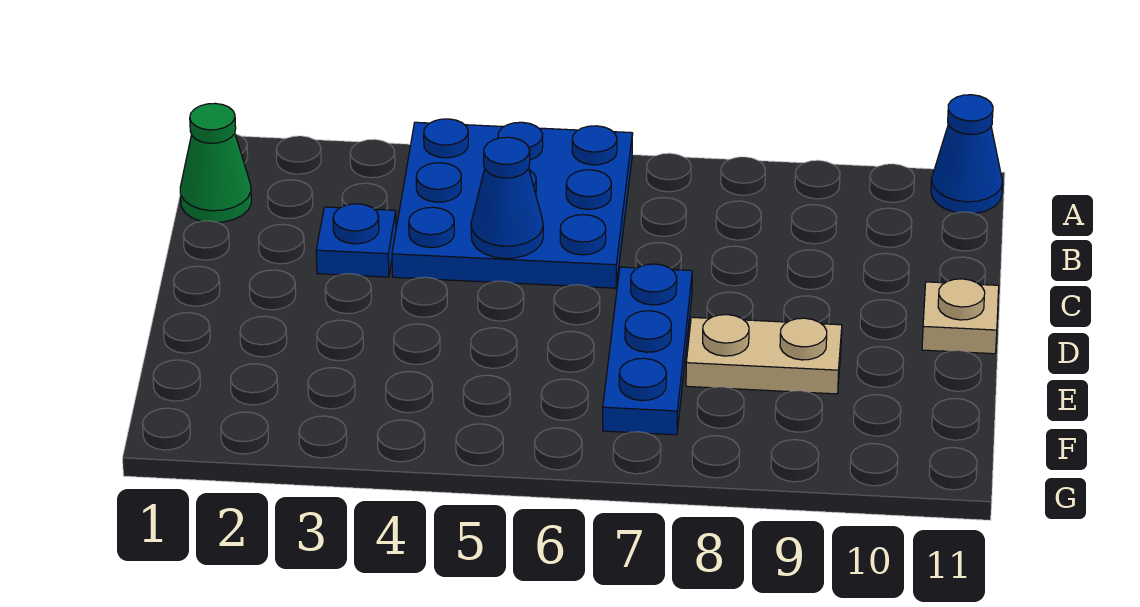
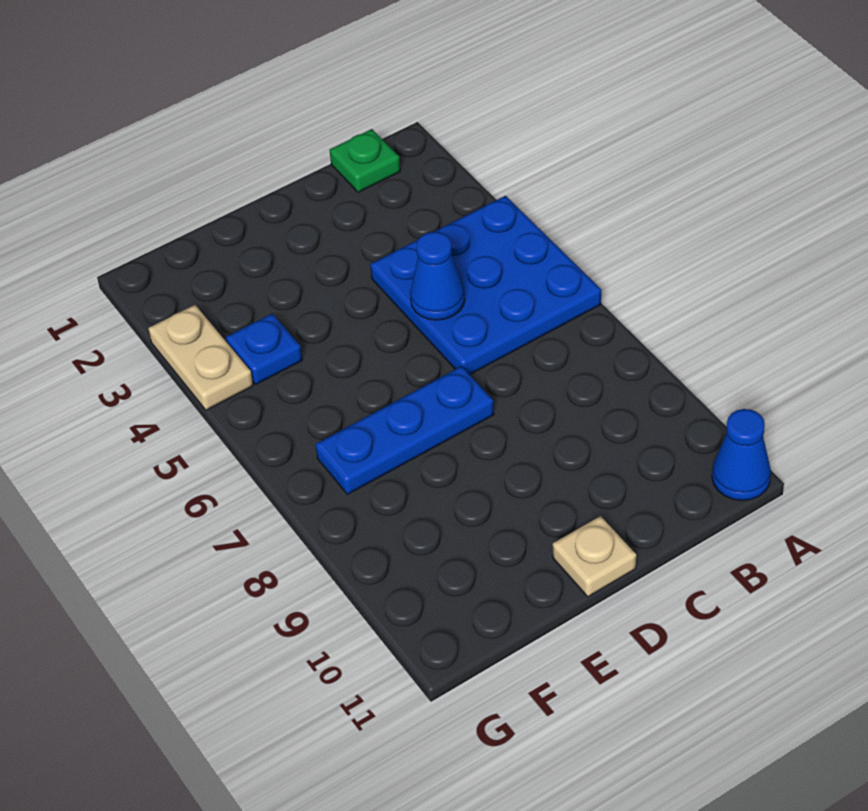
green 1x1 cone [180,103,251,222] -> green 1x1 plate [330,129,400,192]
blue 1x1 plate [316,204,396,277] -> blue 1x1 plate moved to [226,314,302,384]
tan 1x2 plate [686,315,842,394] -> tan 1x2 plate moved to [148,305,253,410]

